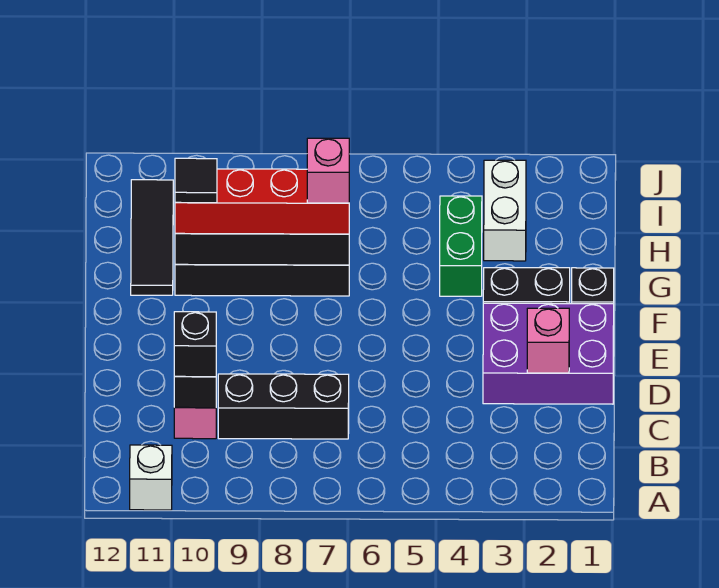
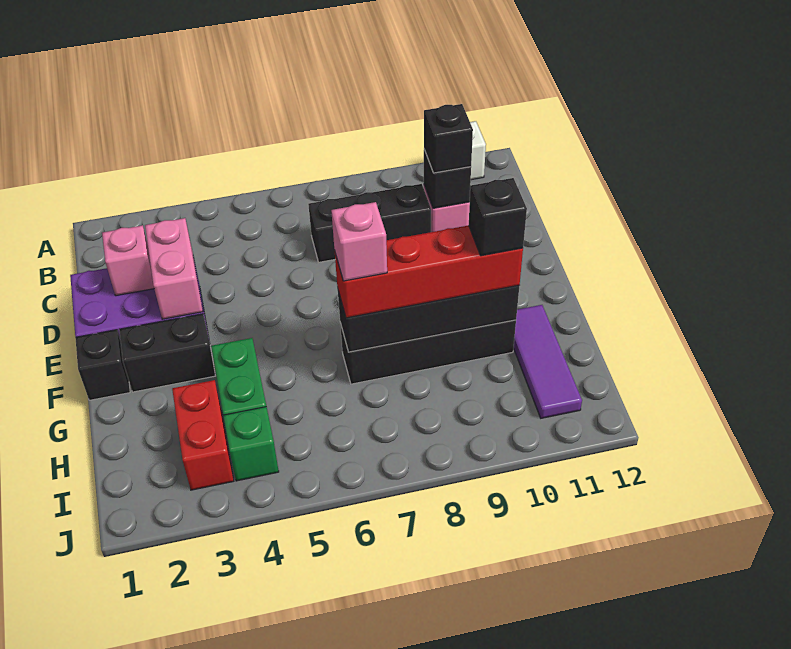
none -> pink 1x2 brick [145,218,203,319]
black 1x1 tile [175,158,217,203] -> black 1x1 brick [469,178,527,256]
black 1x3 tile [131,180,173,295] -> purple 1x3 tile [514,305,582,418]
white 1x2 brick [484,160,526,261] -> red 1x2 brick [172,380,234,490]
none -> green 1x1 brick [223,407,279,481]

